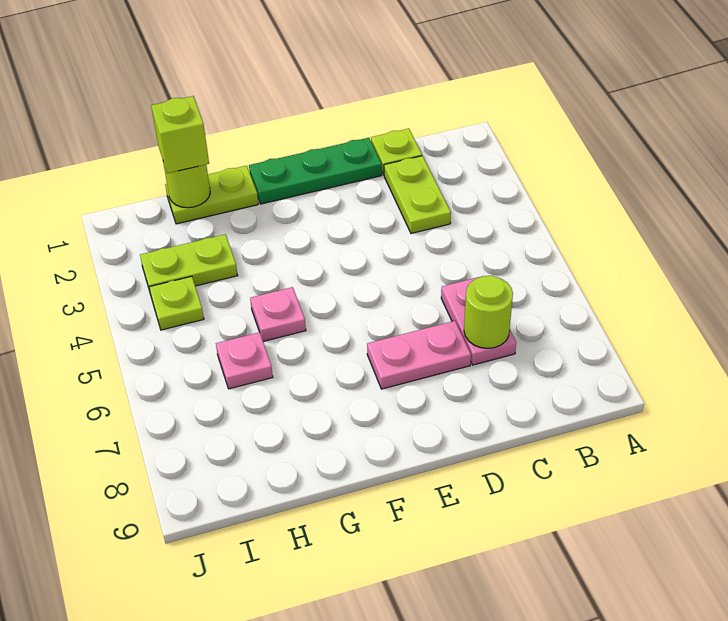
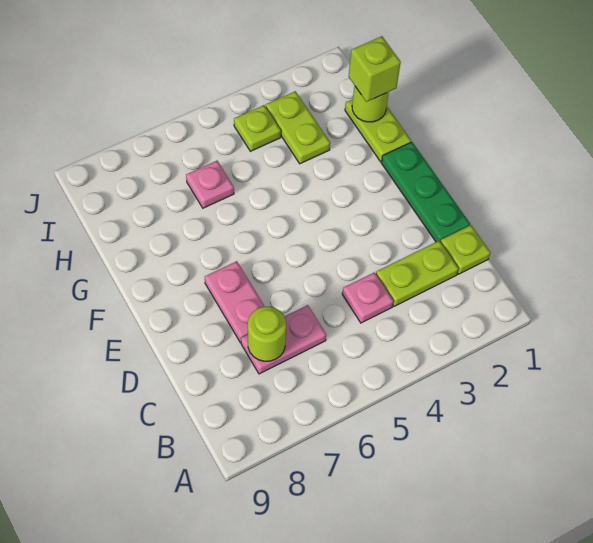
pink 1x1 plate [250,287,306,342] -> pink 1x1 plate moved to [342,272,393,323]

